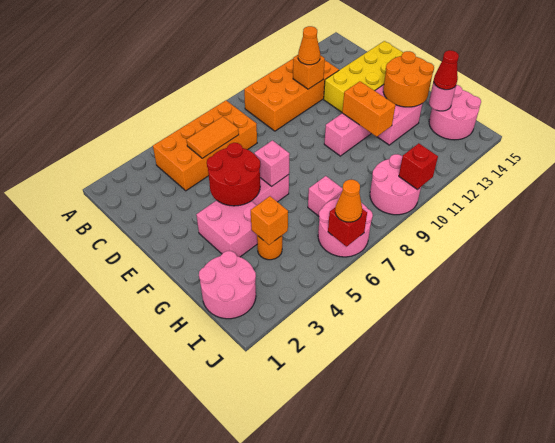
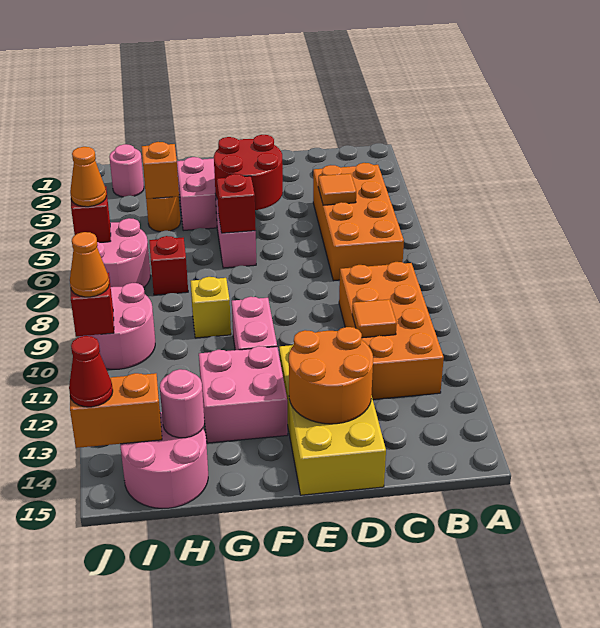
orange 1x2 tile [187,117,239,158] -> orange 1x1 tile [318,174,356,205]
orange 1x1 brick [293,55,325,89] -> orange 1x1 tile [352,299,397,338]
orange 1x1 cone [298,26,320,65] -> orange 1x1 cone moved to [70,232,109,297]
pink 1x1 brick [254,140,290,186] -> red 1x1 brick [217,174,256,233]
orange 1x2 brick [342,81,395,137] -> orange 1x2 brick moved to [70,373,162,448]
orange 2x2 round brick [383,51,434,107] -> orange 2x2 round brick moved to [289,327,373,424]
none -> yellow 1x1 brick [190,277,231,338]
pink 2x2 round brick [199,251,256,319] -> pink 1x1 round brick [109,144,144,197]
pink 1x1 brick [308,176,343,216] -> red 1x1 brick [149,236,188,295]
red 1x1 cone [434,50,459,90] -> red 1x1 cone moved to [69,336,113,407]

